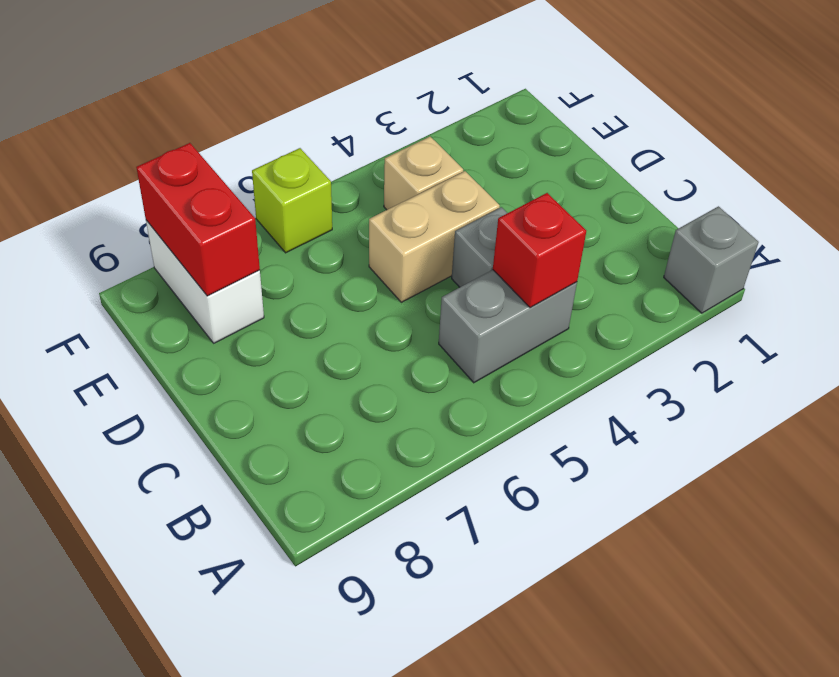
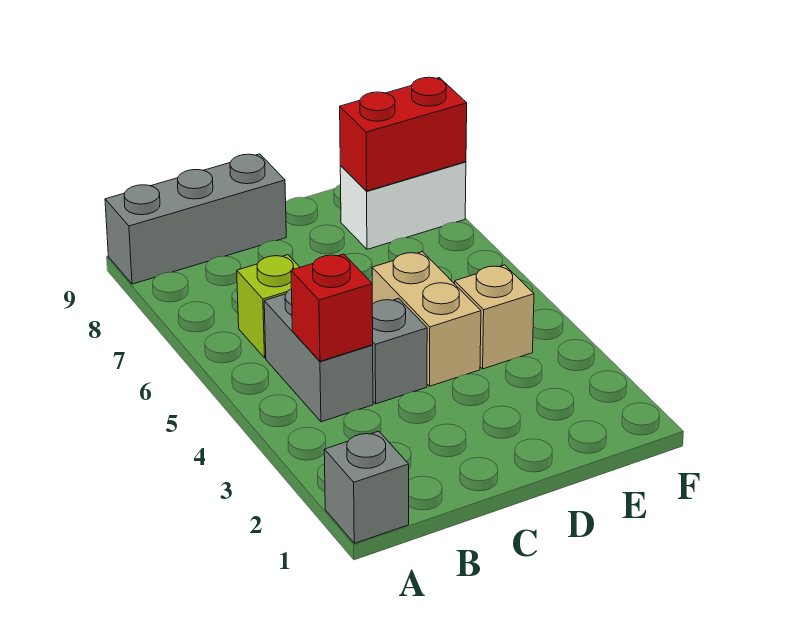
none -> grey 1x3 brick [105,154,286,284]
lime 1x1 brick [252,148,332,253] -> lime 1x1 brick moved to [237,255,300,358]

